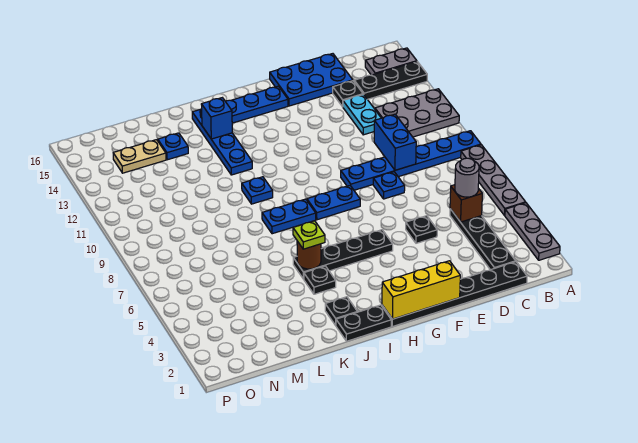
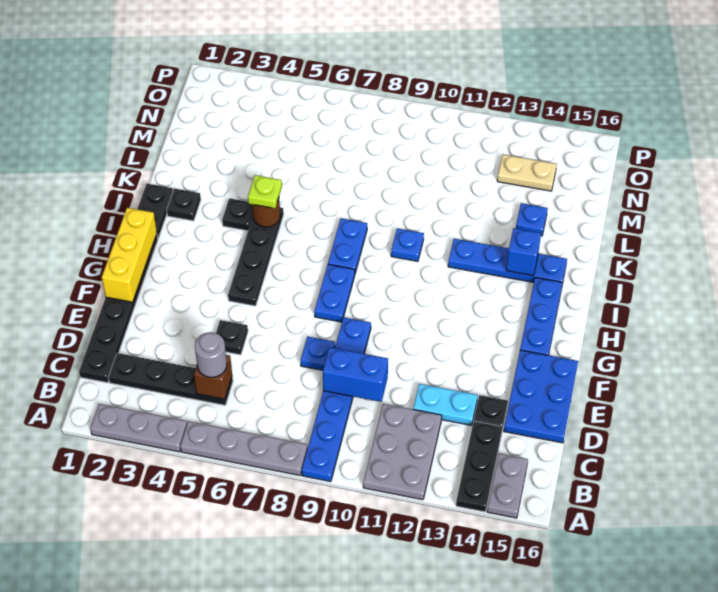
tan 1x2 plate [113,140,166,173] -> tan 1x2 plate turned to [497,154,557,191]

